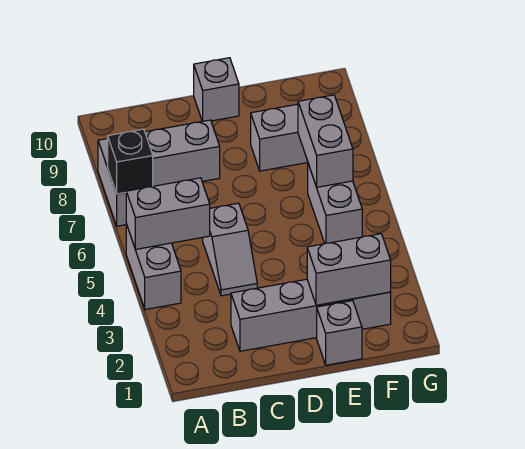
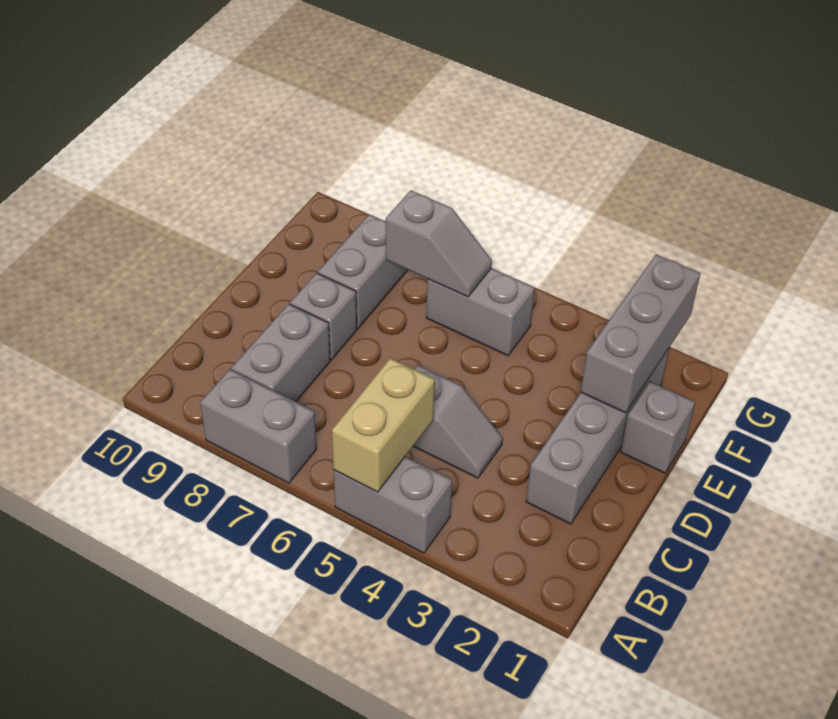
grey 1x2 brick [126,178,210,249] -> tan 1x2 brick [332,358,435,492]
black 1x1 brick [108,129,153,194] -> none
grey 1x1 brick [194,58,239,121] -> grey 1x1 brick moved to [290,273,357,360]
grey 1x2 brick [307,234,391,305] -> grey 1x3 brick [581,255,700,413]
grey 1x2 brick [298,95,353,187] -> grey 1x2 slope [386,190,492,297]

